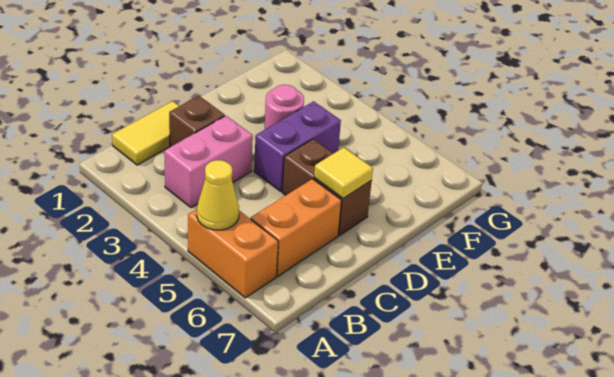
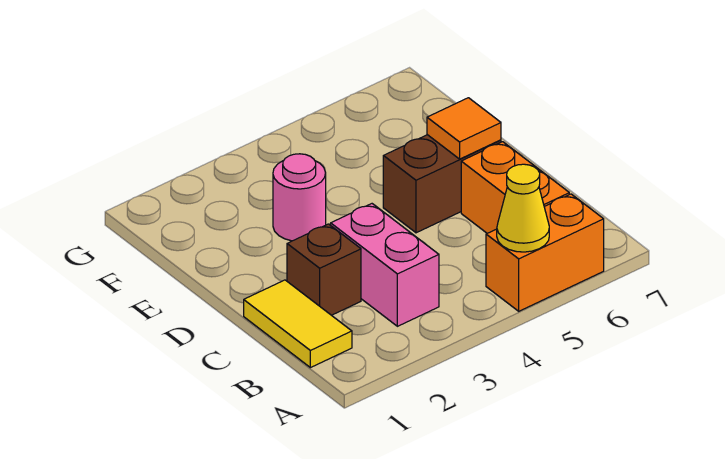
purple 1x2 brick [254,101,341,192] -> none
yellow 1x1 tile [314,147,373,198] -> orange 1x1 tile [427,98,501,159]

